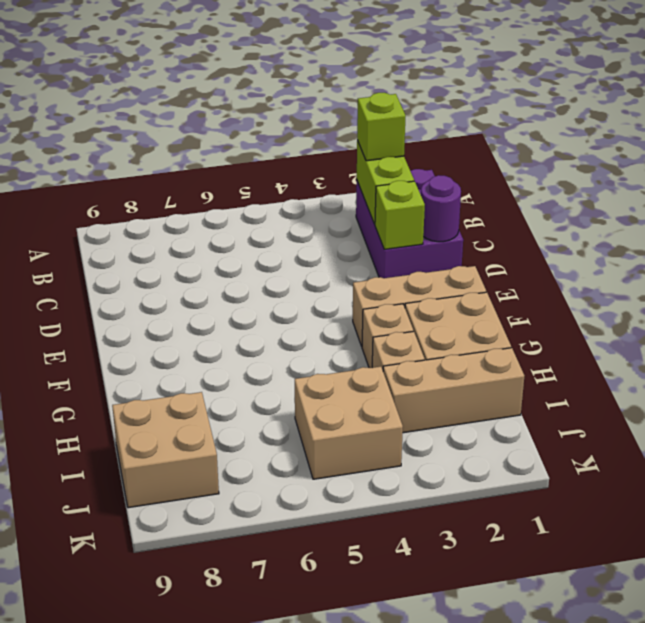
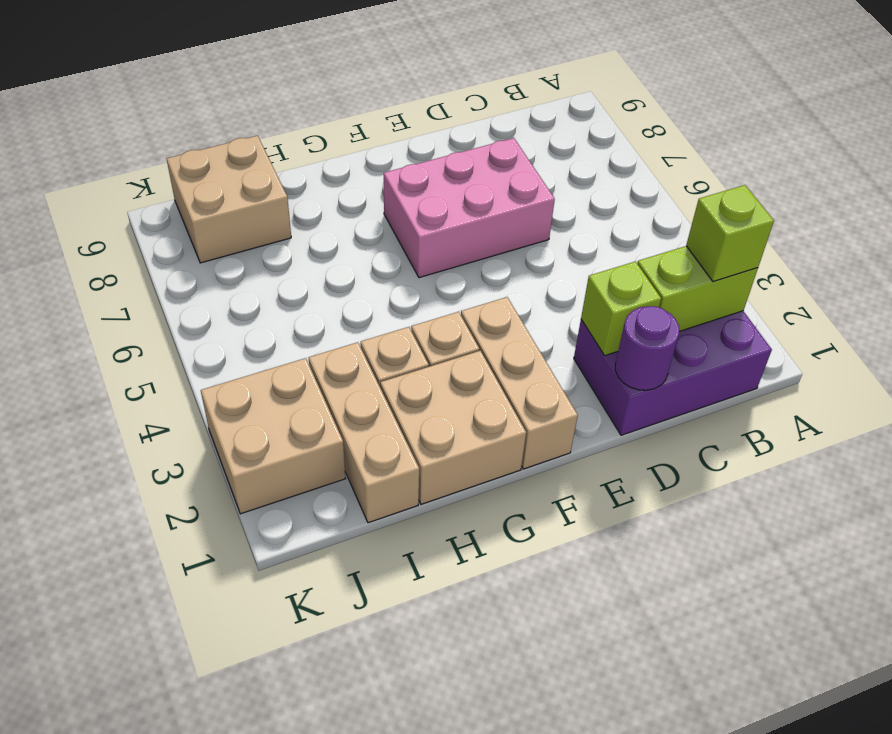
none -> pink 2x3 brick [384,138,555,278]
tan 2x2 brick [295,367,403,479] -> tan 2x2 brick moved to [201,358,346,514]

